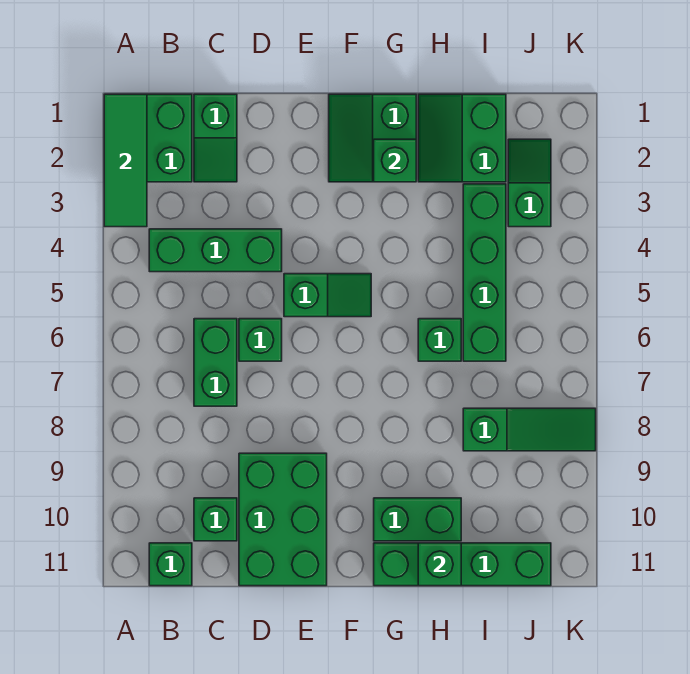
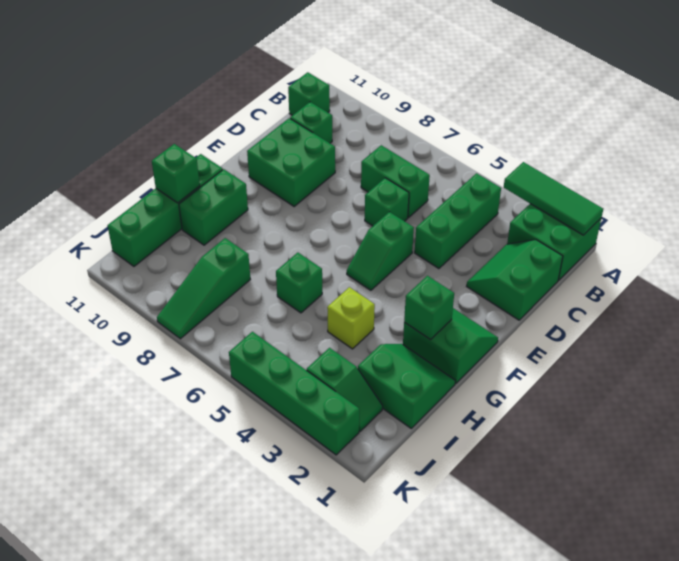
green 1x2 slope [194,94,237,182] -> green 2x2 slope [467,240,563,320]
green 2x3 brick [239,453,327,586] -> green 2x2 brick [247,118,335,206]
none -> lime 1x1 brick [327,287,375,349]
green 1x4 brick [463,184,506,361] -> green 1x4 brick moved to [229,332,359,455]

